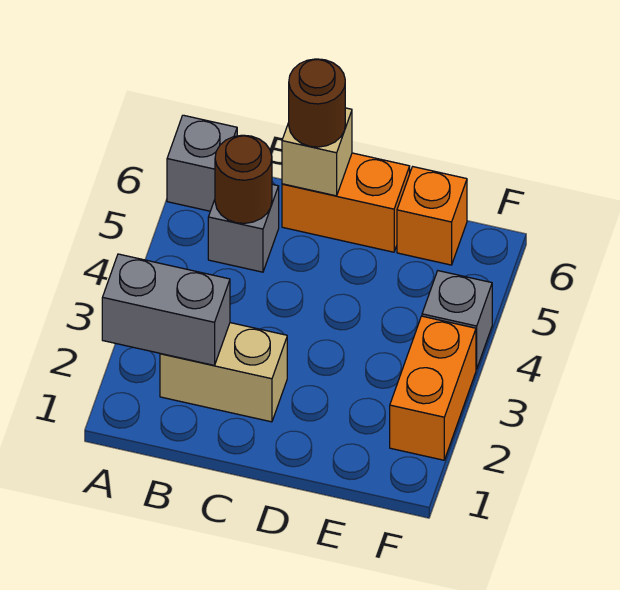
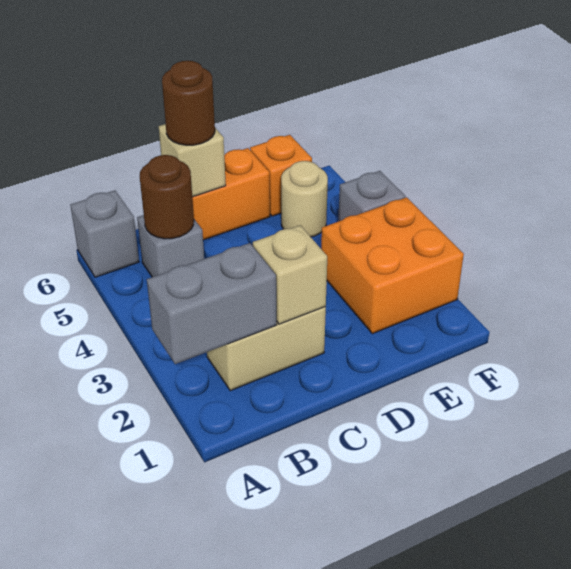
none -> tan 1x1 brick [252,225,327,324]
none -> tan 1x1 round brick [281,161,328,237]
orange 1x2 brick [390,316,476,460] -> orange 2x2 brick [321,197,464,334]

